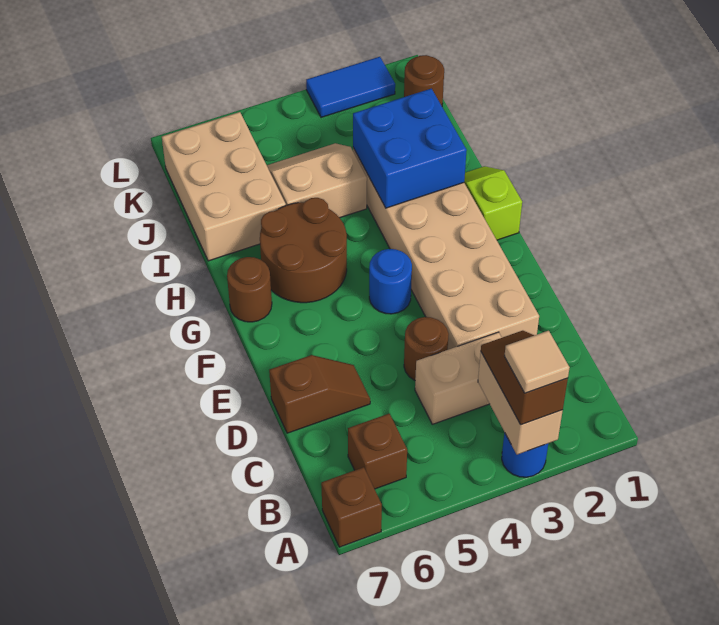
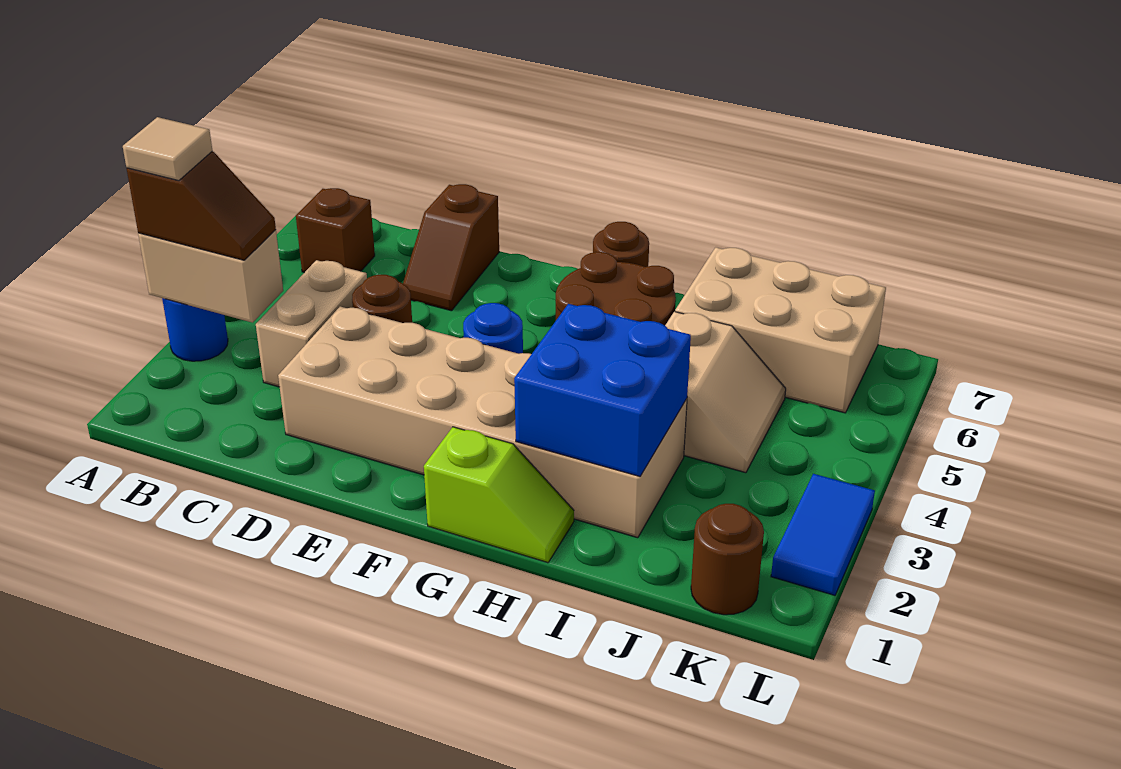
brown 1x1 brick [321,467,382,547] -> none

